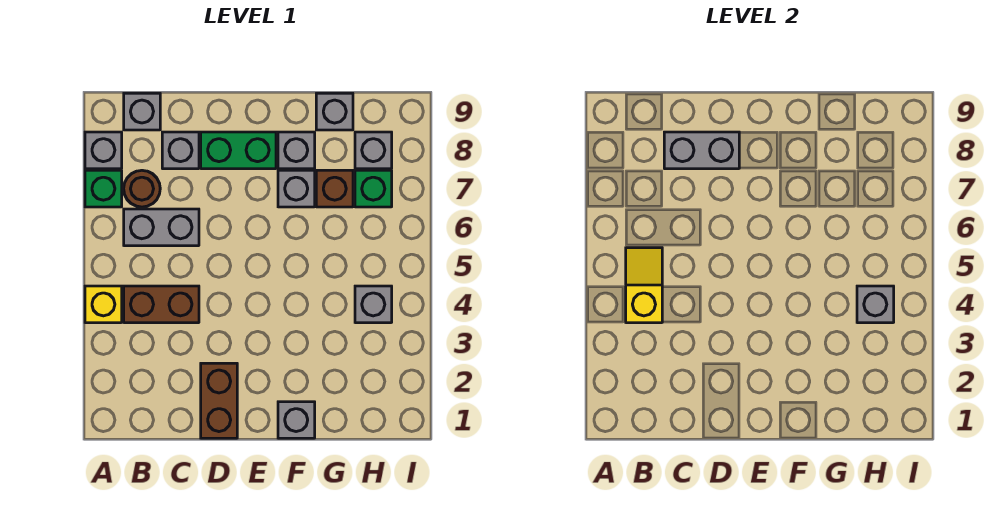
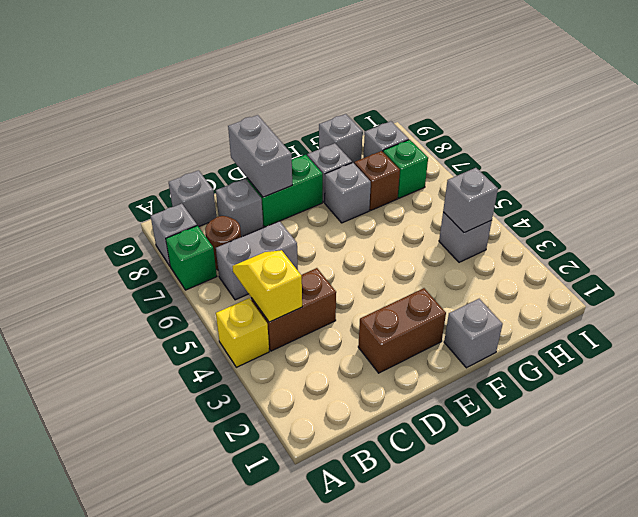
grey 1x2 brick [664,132,739,169] -> grey 1x2 brick turned to [228,115,292,197]
brown 1x2 brick [201,363,237,438] -> brown 1x2 brick turned to [358,288,446,373]

